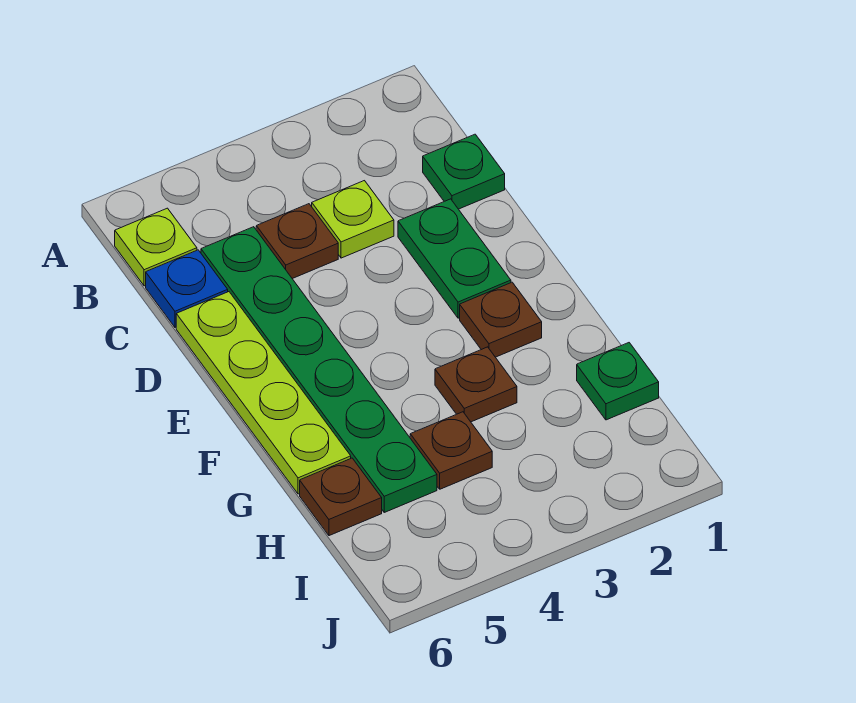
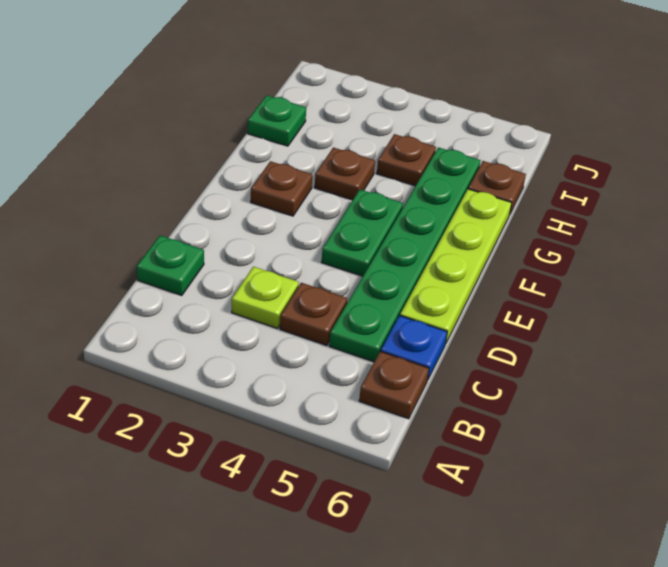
lime 1x1 plate [115,208,197,286] -> brown 1x1 plate [359,351,429,419]
green 1x2 plate [398,199,511,318] -> green 1x2 plate moved to [322,190,403,276]

